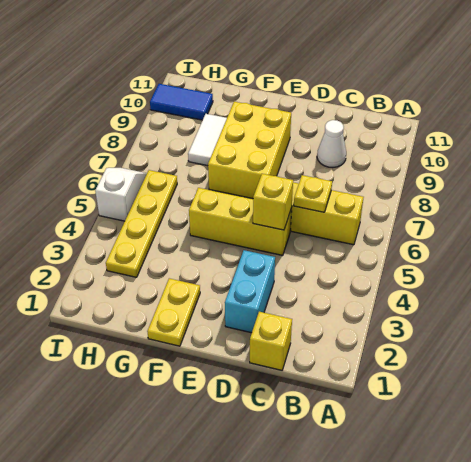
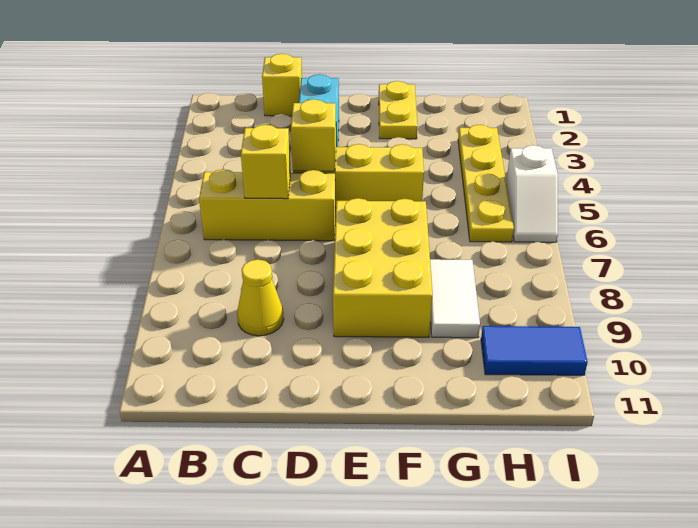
yellow 1x1 plate [294,175,332,212] -> yellow 1x1 brick [241,125,291,199]
white 1x1 cone [317,120,346,168] -> yellow 1x1 cone [237,259,284,336]

